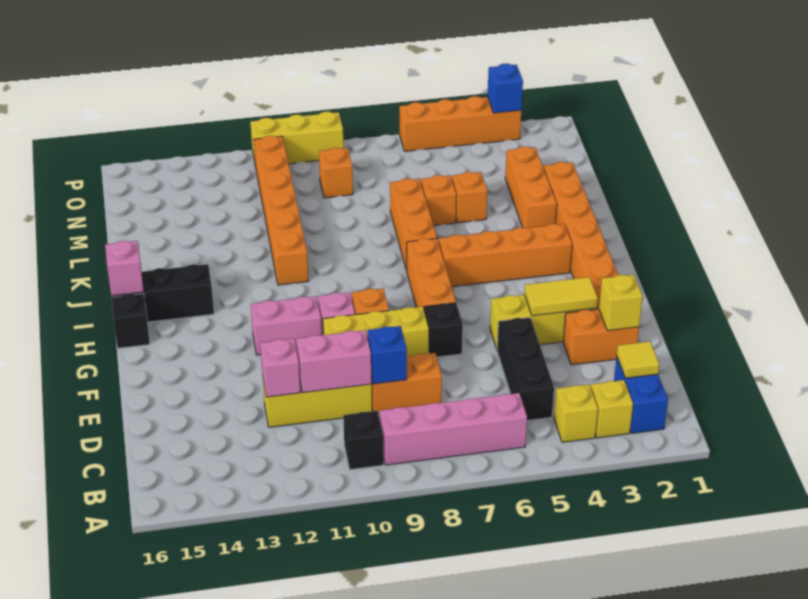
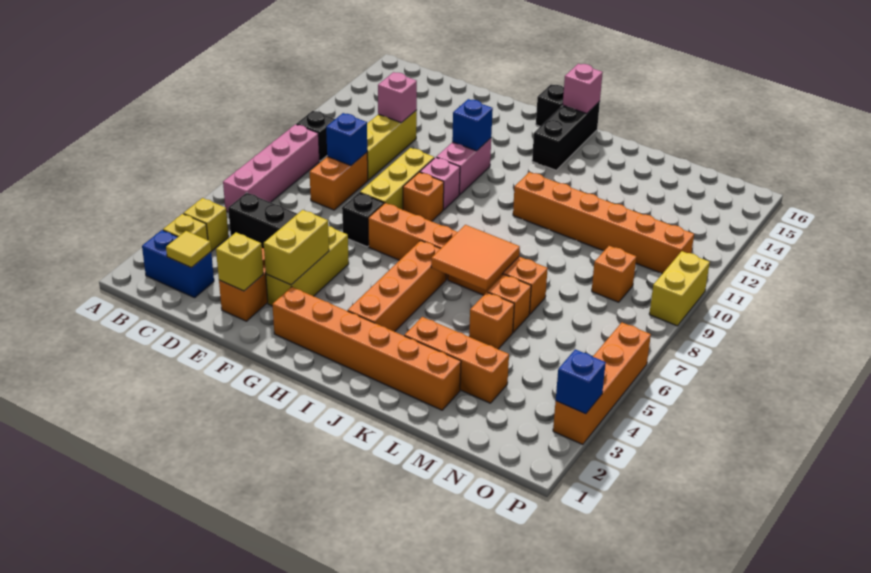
pink 1x2 brick [296,330,371,393] -> none
yellow 1x2 tile [525,277,598,316] -> yellow 1x2 brick [264,210,329,285]
none -> blue 1x1 brick [452,99,493,151]
none -> orange 2x2 tile [431,225,520,290]
yellow 1x3 brick [250,112,344,166] -> yellow 1x2 brick [649,251,710,326]

